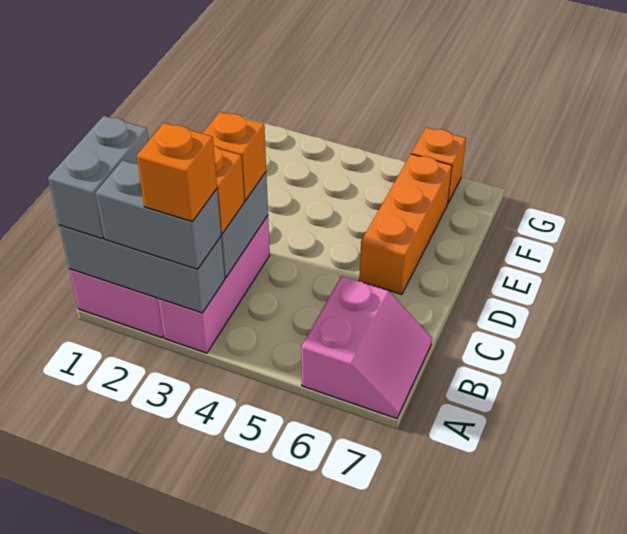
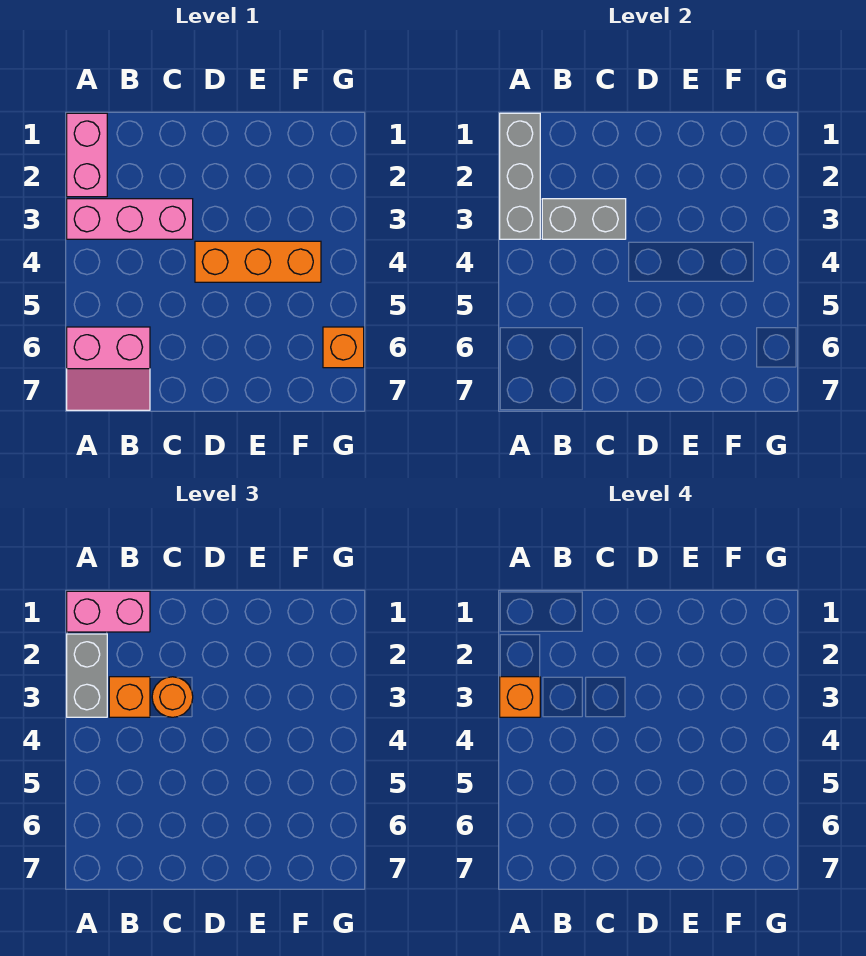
grey 1x2 brick [48,116,149,239] -> pink 1x2 brick [67,591,150,632]
orange 1x1 brick [203,112,266,201] -> orange 1x1 round brick [152,677,193,717]
orange 1x3 brick [359,154,452,294] -> orange 1x3 brick moved to [195,241,321,282]

